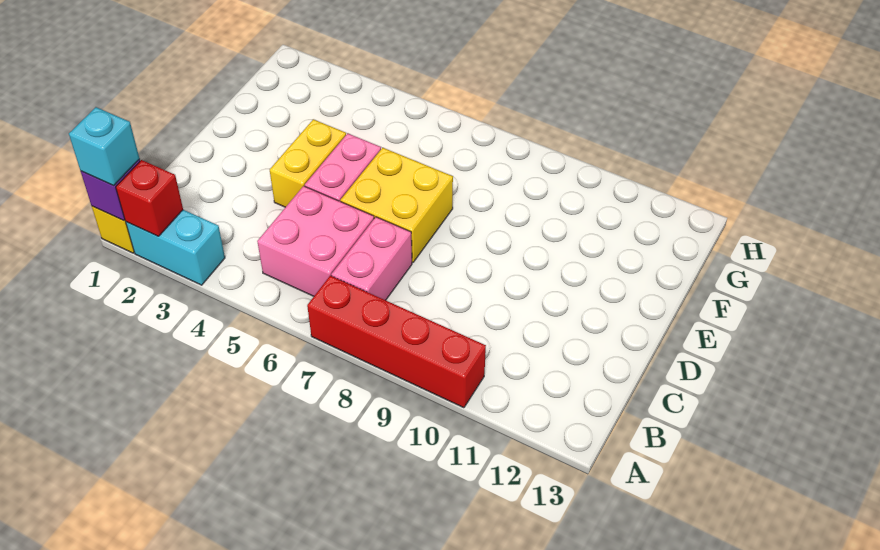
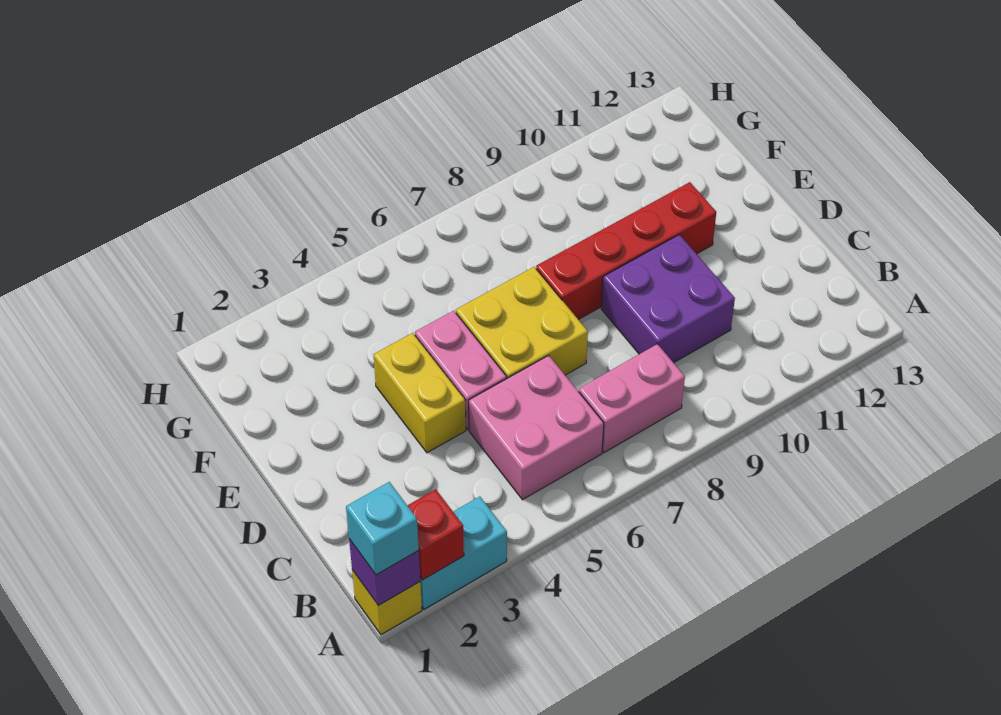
red 1x4 brick [307,276,486,408] -> red 1x4 brick moved to [536,182,716,320]
pink 1x2 brick [331,217,412,300] -> pink 1x2 brick turned to [579,344,685,453]
none -> purple 2x2 brick [601,235,735,363]

